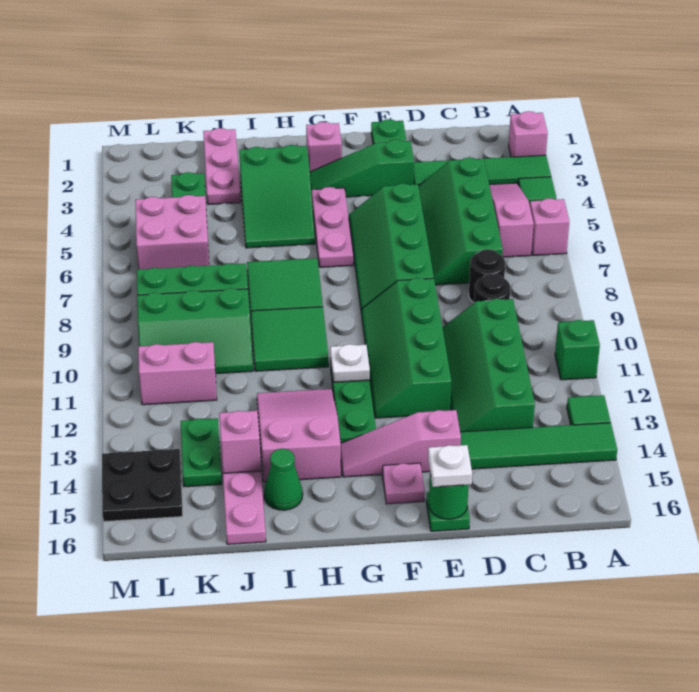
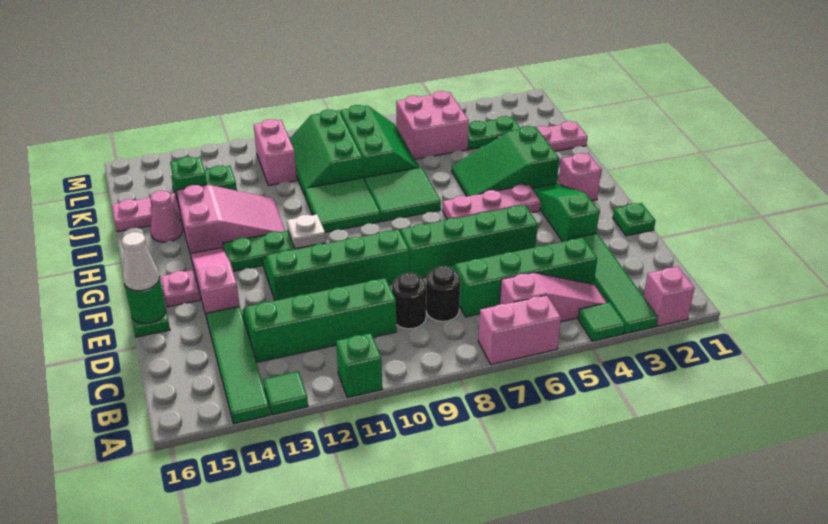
pink 1x1 brick [530,198,569,255] -> pink 1x2 brick [478,295,561,365]
white 1x1 plate [428,445,472,487] -> white 1x1 cone [122,232,159,291]
green 1x1 cone [264,449,303,510] -> pink 1x1 cone [151,191,182,242]
pink 1x1 brick [219,411,261,473] -> green 1x1 brick [170,157,207,205]
black 2x2 plate [102,449,183,522] -> none

